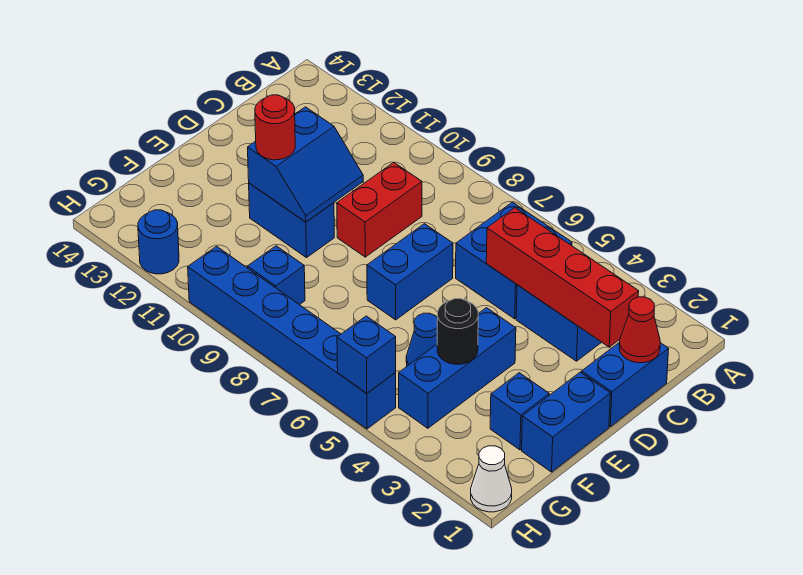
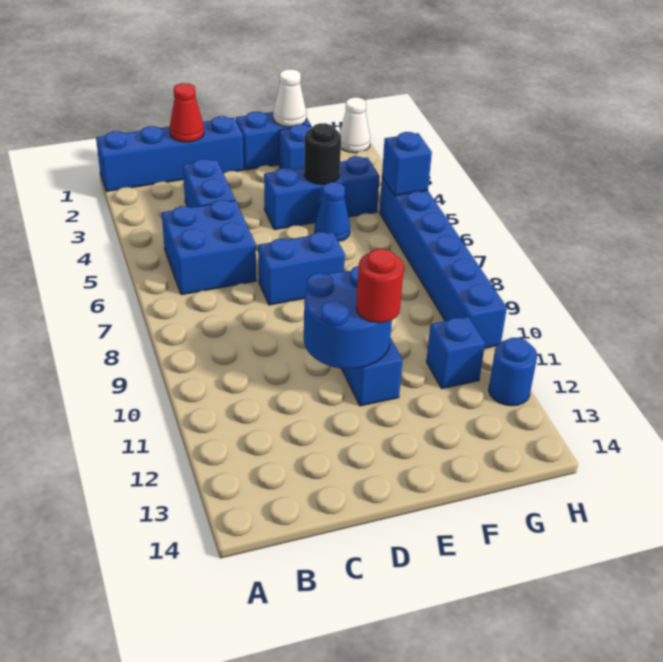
blue 1x2 brick [582,342,669,427] -> blue 1x4 brick [96,116,244,192]
red 1x4 brick [486,208,639,347] -> none
red 1x2 brick [337,162,422,257] -> none
blue 2x2 slope [248,107,363,222] -> blue 2x2 round brick [304,266,392,369]
none -> white 1x1 cone [273,69,307,127]
blue 1x1 brick [247,246,305,305] -> blue 1x1 brick moved to [426,317,485,388]

